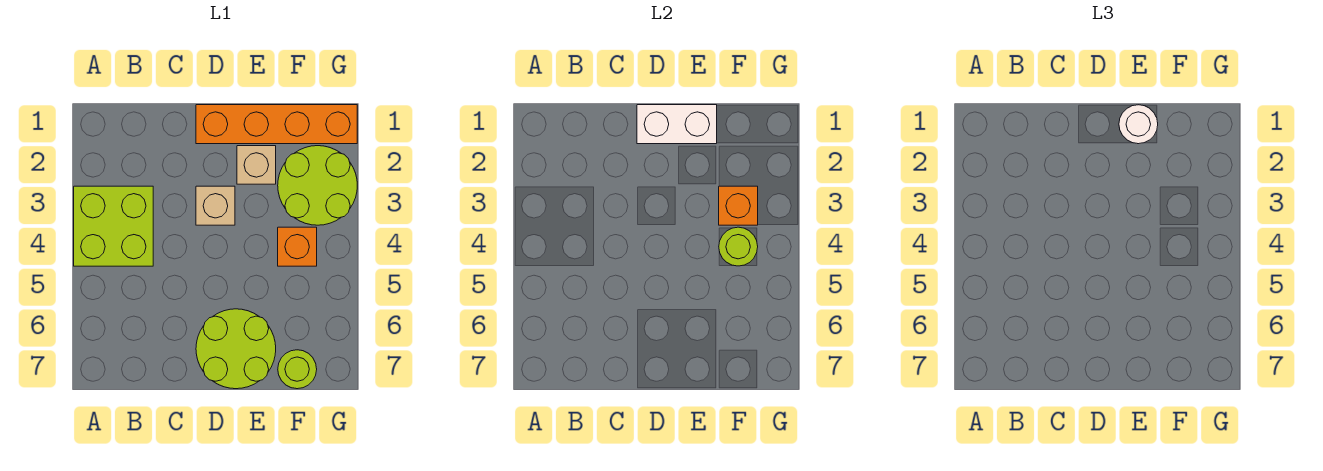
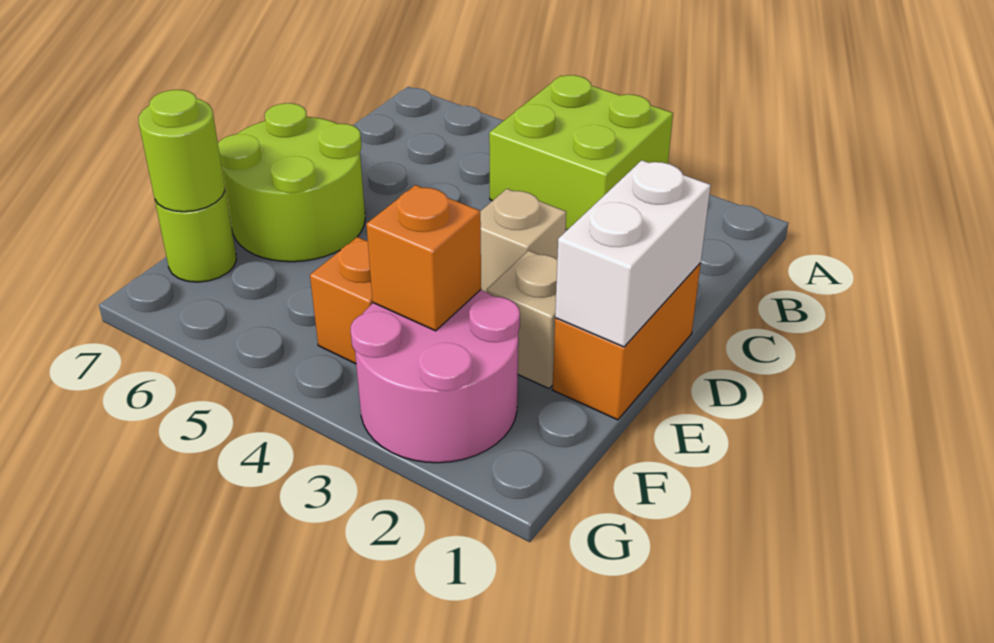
orange 1x4 brick [196,105,357,144] -> orange 1x2 brick [552,263,701,420]
white 1x1 round brick [1119,105,1158,144] -> none
lime 2x2 round brick [278,146,357,225] -> pink 2x2 round brick [351,290,520,463]
lime 1x1 round brick [719,227,758,266] -> lime 1x1 round brick moved to [139,90,225,212]

